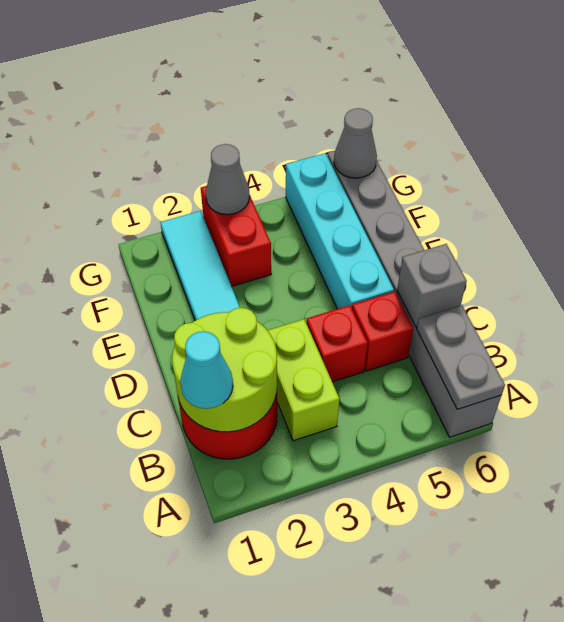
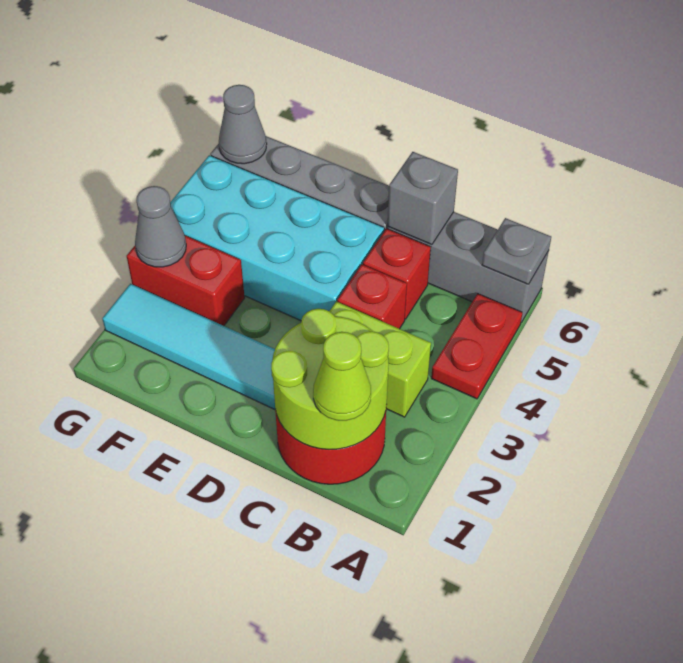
none -> red 1x2 plate [431,294,522,399]
grey 1x2 plate [417,305,505,409] -> grey 1x1 plate [482,218,551,284]
cyan 1x1 cone [180,331,233,409] -> lime 1x1 cone [313,332,371,421]
cyan 1x4 brick [286,153,394,309] -> cyan 2x4 brick [170,155,384,321]

